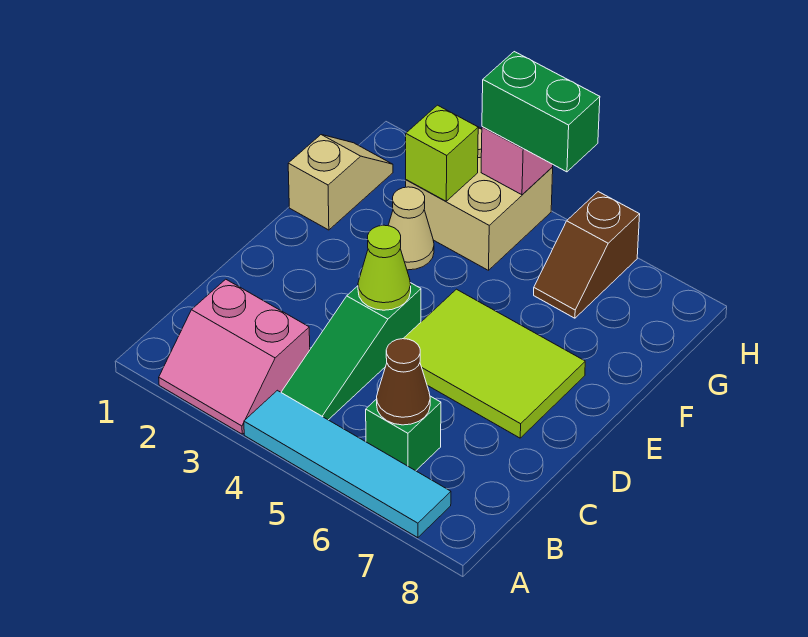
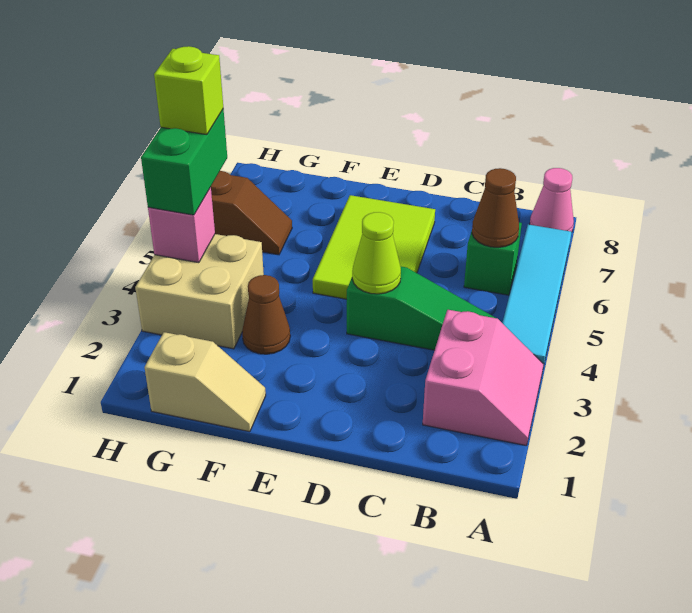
none -> pink 1x1 cone [530,168,574,232]
tan 1x2 slope [288,135,393,230] -> tan 1x2 slope turned to [145,332,266,432]
tan 1x1 cone [388,187,434,270] -> brown 1x1 cone [242,275,290,354]
lime 1x1 brick [406,105,478,201] -> lime 1x1 brick moved to [154,46,223,135]

